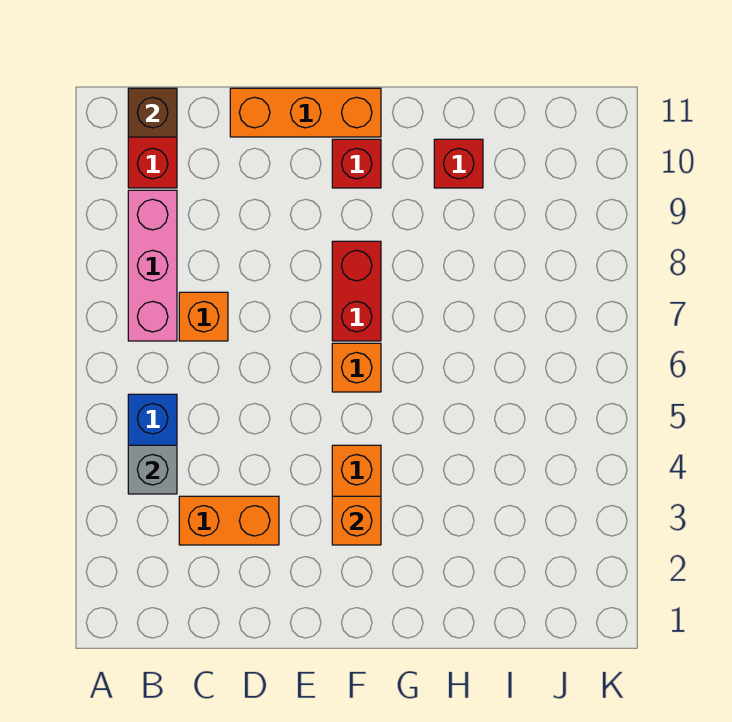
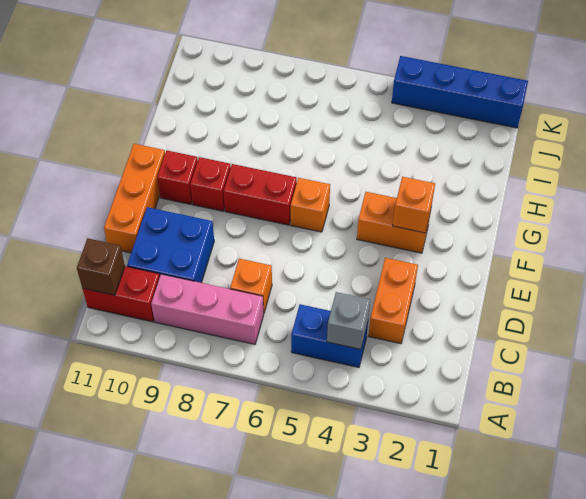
none -> blue 2x2 brick [127,207,214,283]
red 1x1 brick [434,139,483,188] -> red 1x1 brick moved to [190,157,231,211]
none -> blue 1x4 brick [392,56,528,128]

